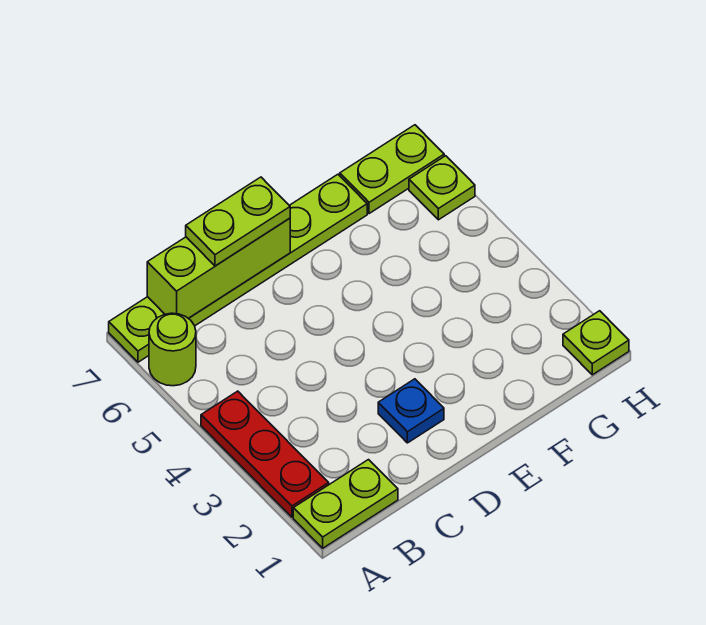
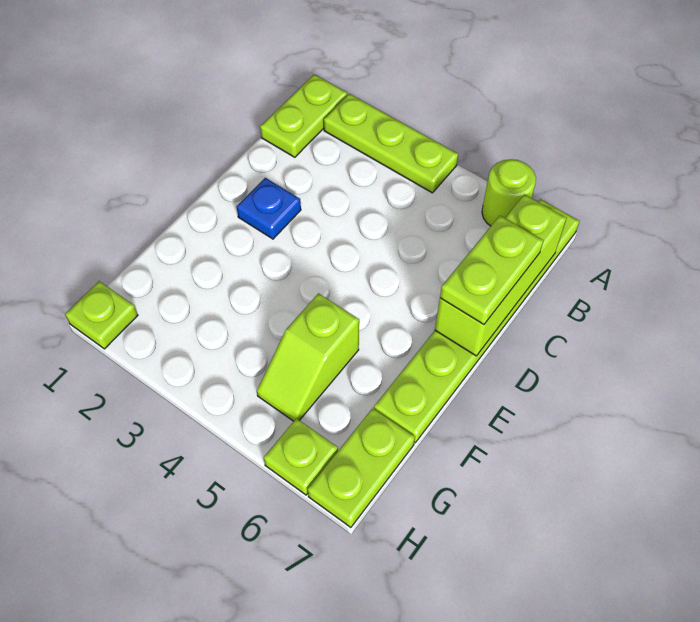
red 1x3 plate [201,391,329,517] -> lime 1x3 plate [324,94,458,193]
none -> lime 1x2 slope [257,293,359,421]

